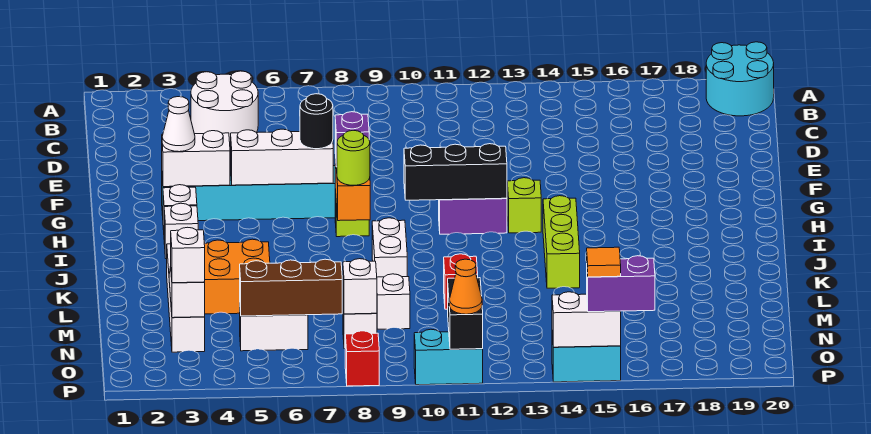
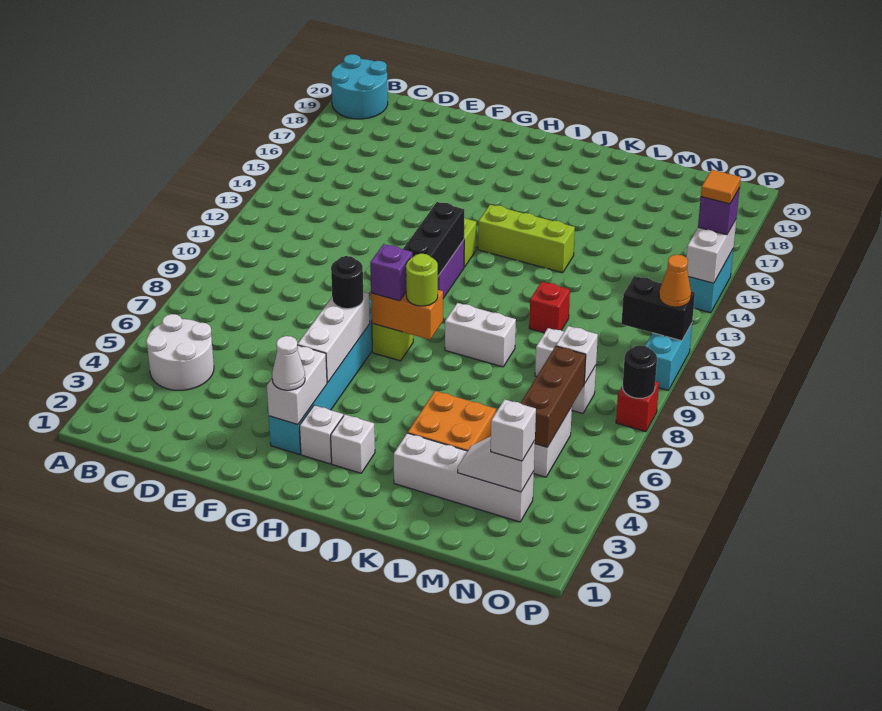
none -> black 1x1 round brick [623,345,657,398]
purple 1x2 brick [587,256,655,312] -> purple 1x1 brick [698,188,740,235]

